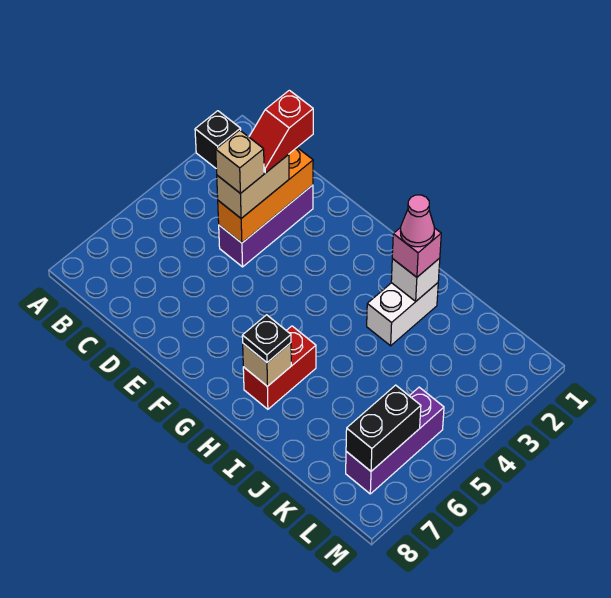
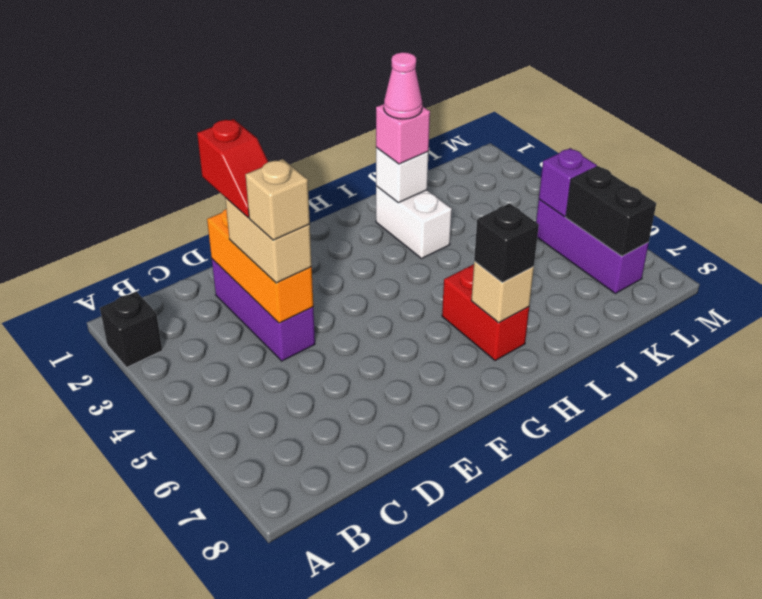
black 1x1 plate [242,315,291,362] -> black 1x1 brick [474,204,539,283]
none -> purple 1x1 brick [539,148,597,217]

